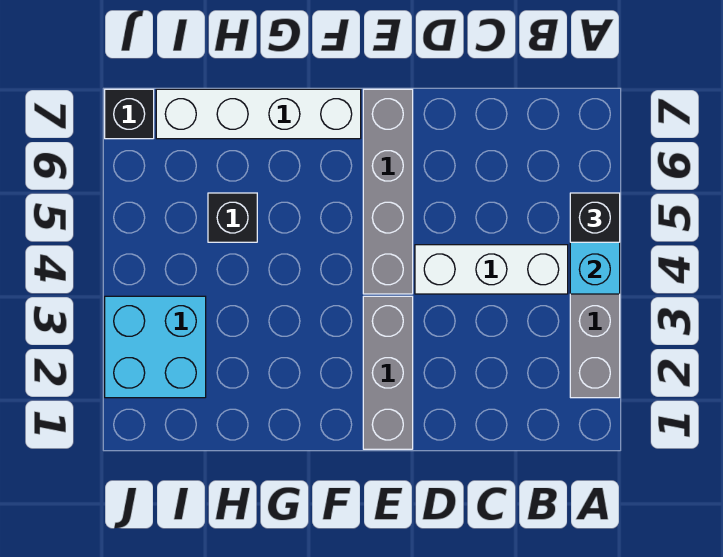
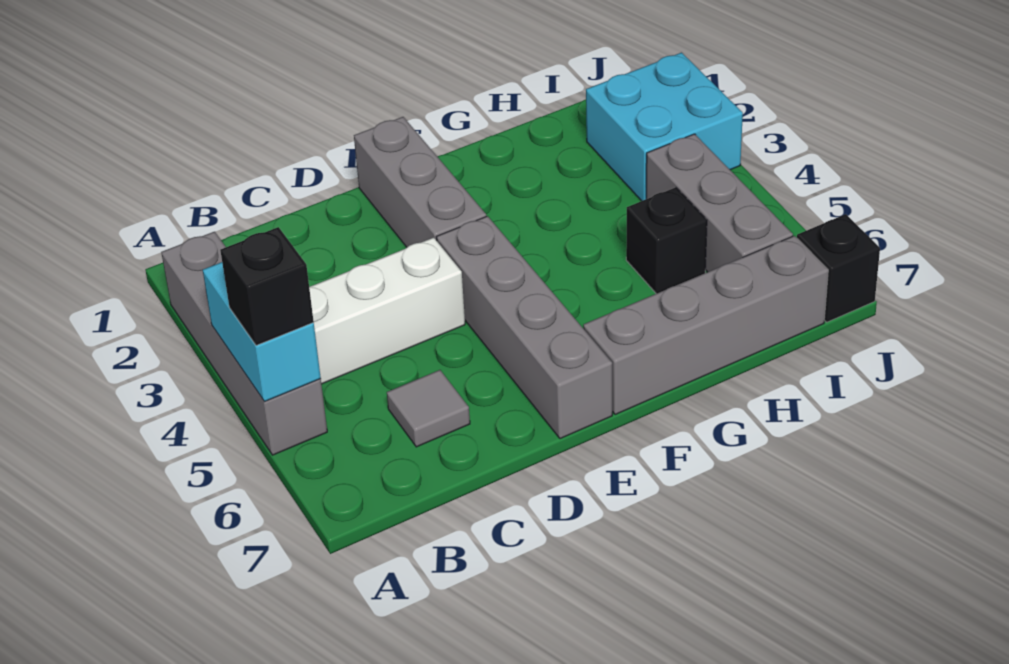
none -> grey 1x1 tile [387,370,470,447]
white 1x4 brick [156,89,361,139] -> grey 1x4 brick [583,236,828,415]
none -> grey 1x3 brick [646,134,793,272]

